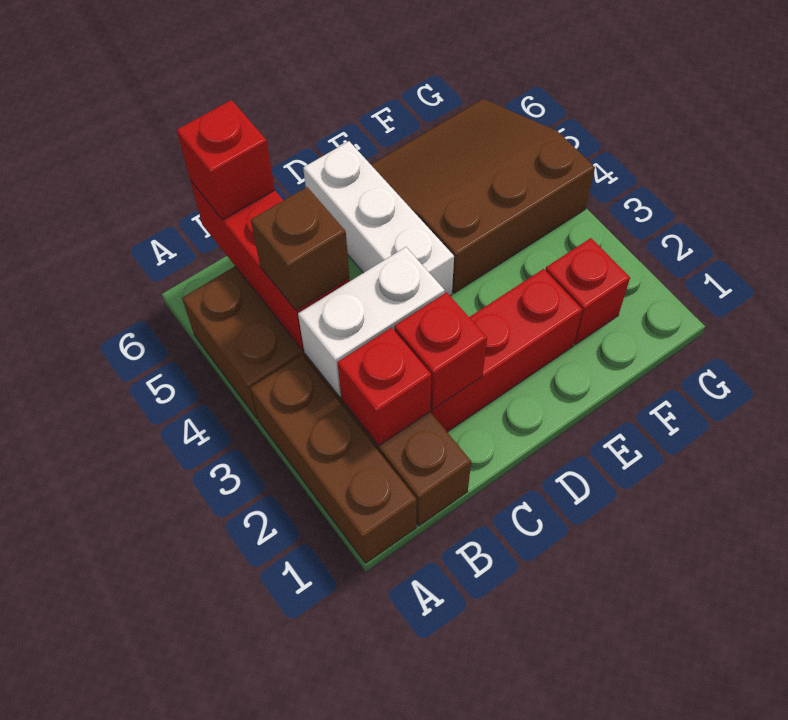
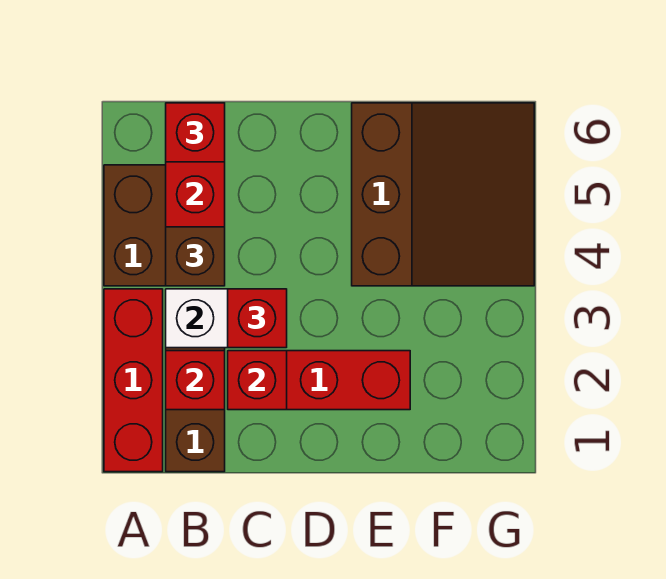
brown 1x3 brick [250,355,417,563] -> red 1x3 brick [104,289,163,472]
white 1x3 brick [303,141,454,296] -> none
brown 3x3 slope [371,99,595,293] -> brown 3x3 slope turned to [352,103,534,286]
red 1x1 brick [545,238,630,345] -> red 1x1 brick moved to [228,289,287,348]

